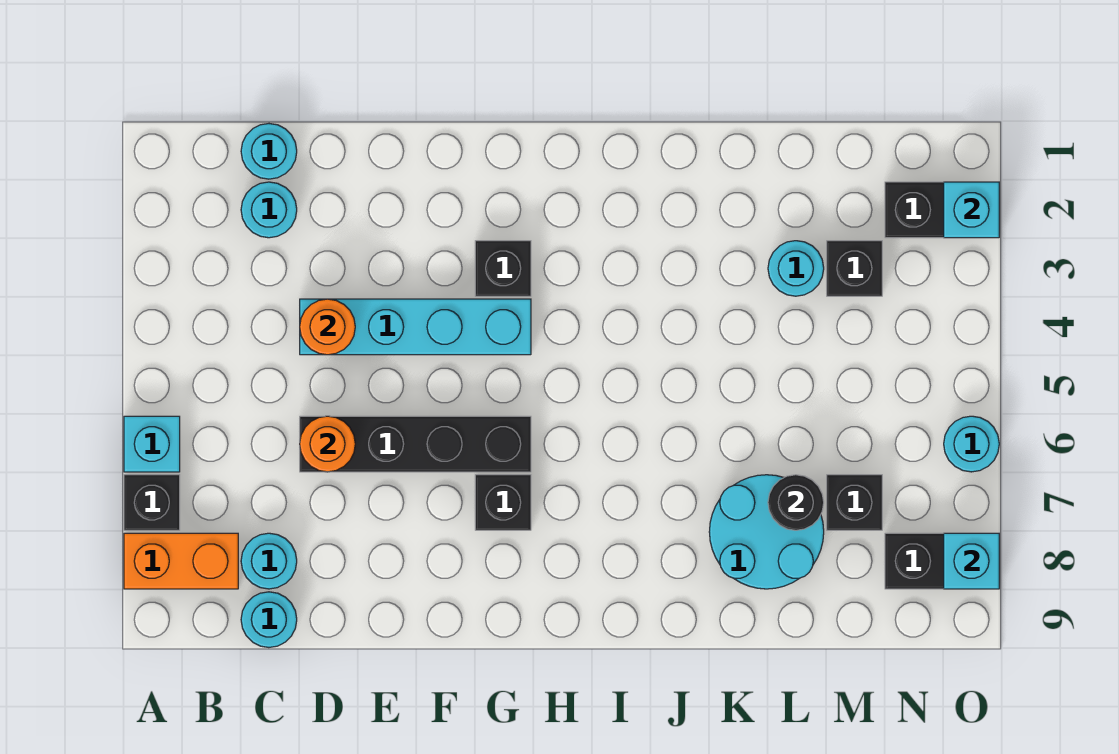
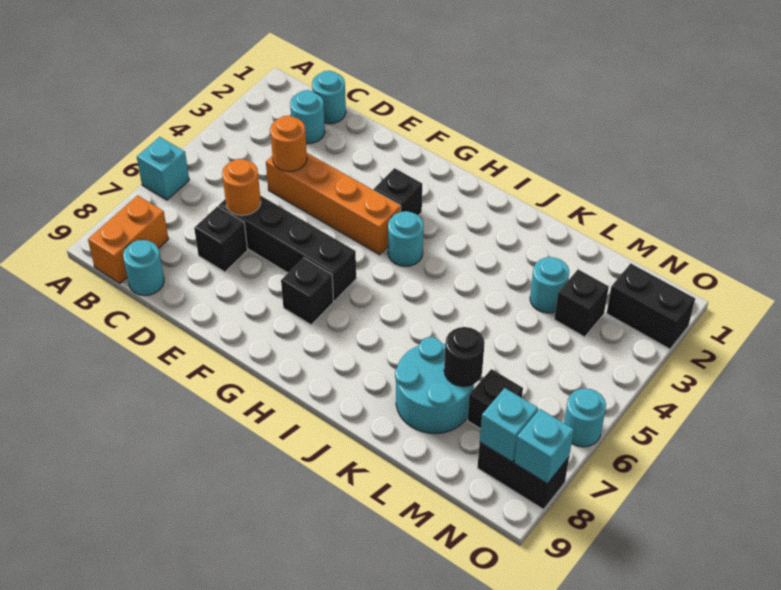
black 1x1 brick [124,475,180,530] -> black 1x1 brick moved to [194,206,248,272]
orange 1x2 brick [124,533,238,589] -> orange 1x2 brick turned to [88,195,169,283]
cyan 1x1 round brick [241,533,297,589] -> cyan 1x1 round brick moved to [388,211,423,267]
cyan 1x4 brick [300,299,531,355] -> orange 1x4 brick [266,153,401,255]
cyan 1x1 brick [944,182,999,238] -> cyan 1x1 brick moved to [480,388,538,462]

